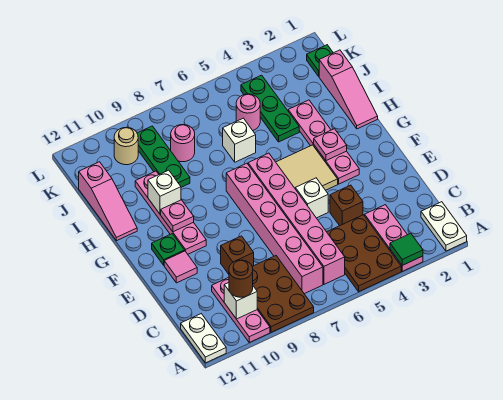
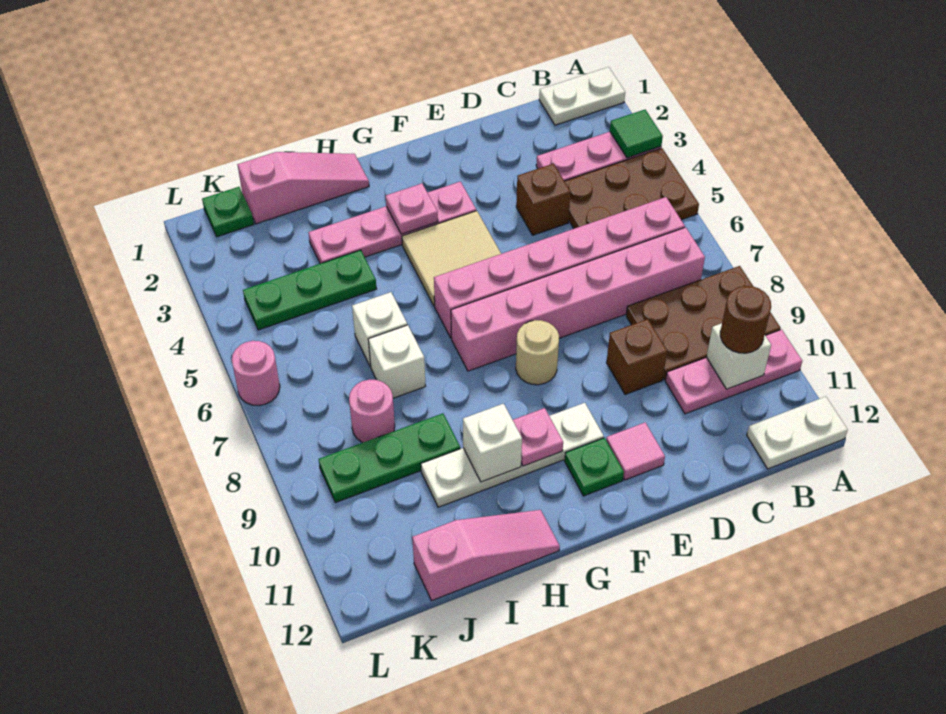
white 1x1 brick [295,178,328,218] -> white 1x1 brick moved to [368,325,425,398]
pink 1x4 plate [135,171,206,254] -> white 1x4 plate [421,403,604,507]
pink 1x1 round brick [236,94,260,130] -> pink 1x1 round brick moved to [232,341,280,405]
tan 1x1 round brick [114,127,138,165] -> tan 1x1 round brick moved to [516,320,559,385]

